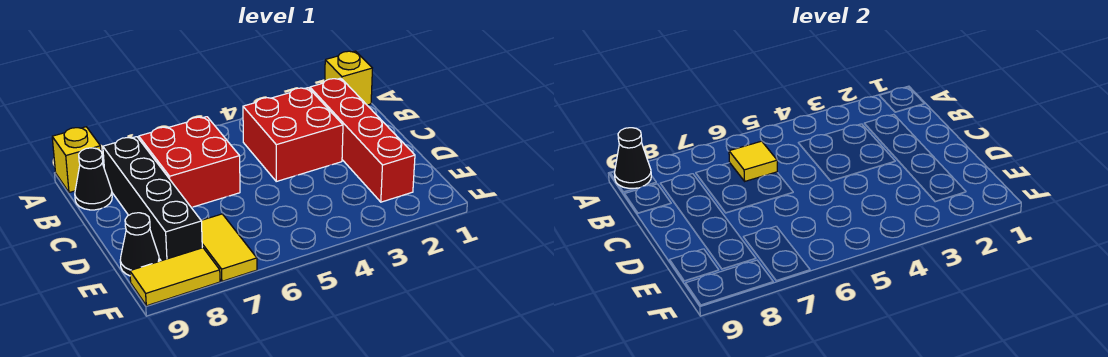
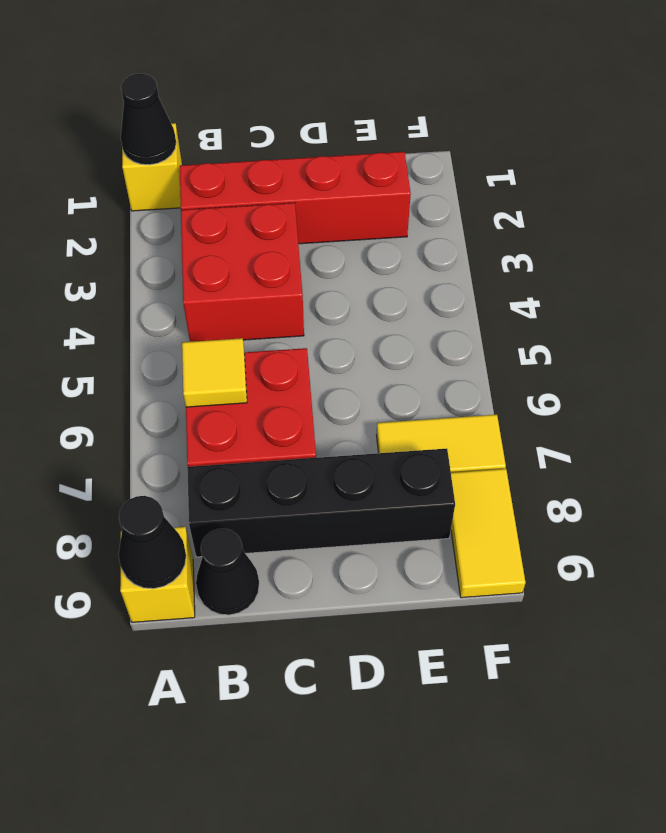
black 1x1 cone [120,213,159,276] -> black 1x1 cone moved to [121,74,176,165]

